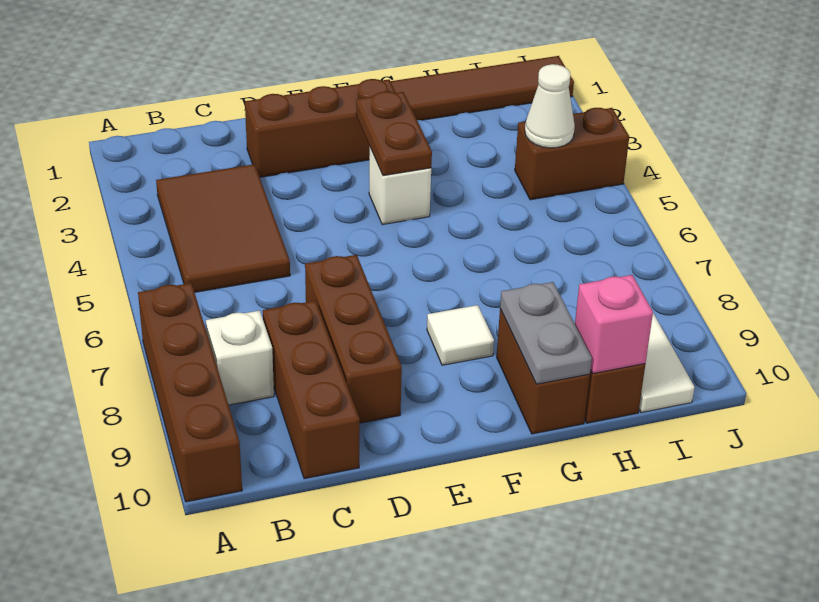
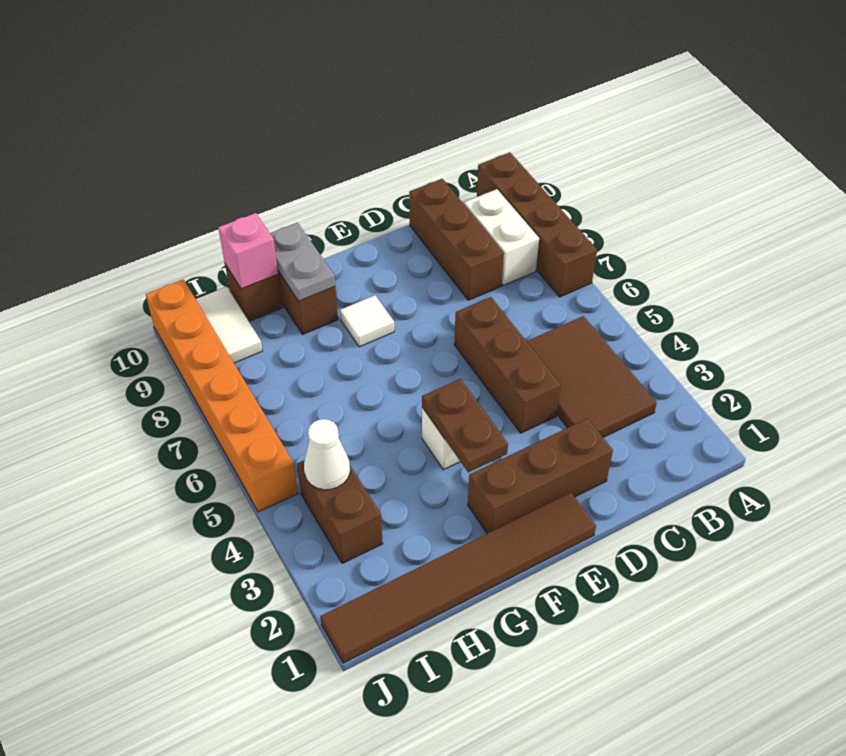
white 1x1 brick [206,311,274,405] -> white 1x2 brick [464,189,539,285]
brown 1x3 brick [305,255,402,423] -> brown 1x3 brick moved to [454,297,561,433]
brown 1x2 brick [515,108,629,200] -> brown 1x2 brick turned to [297,460,383,563]
none -> orange 1x6 brick [146,279,298,512]

